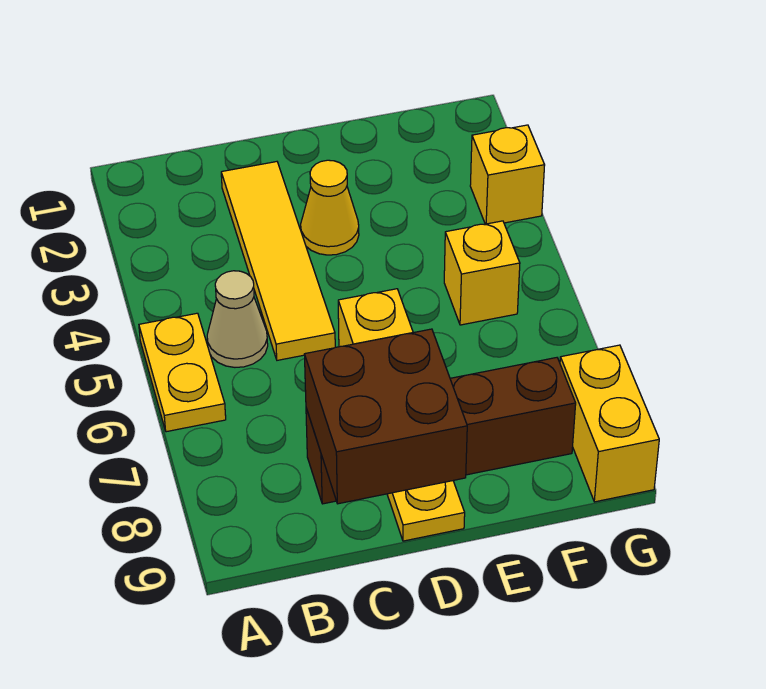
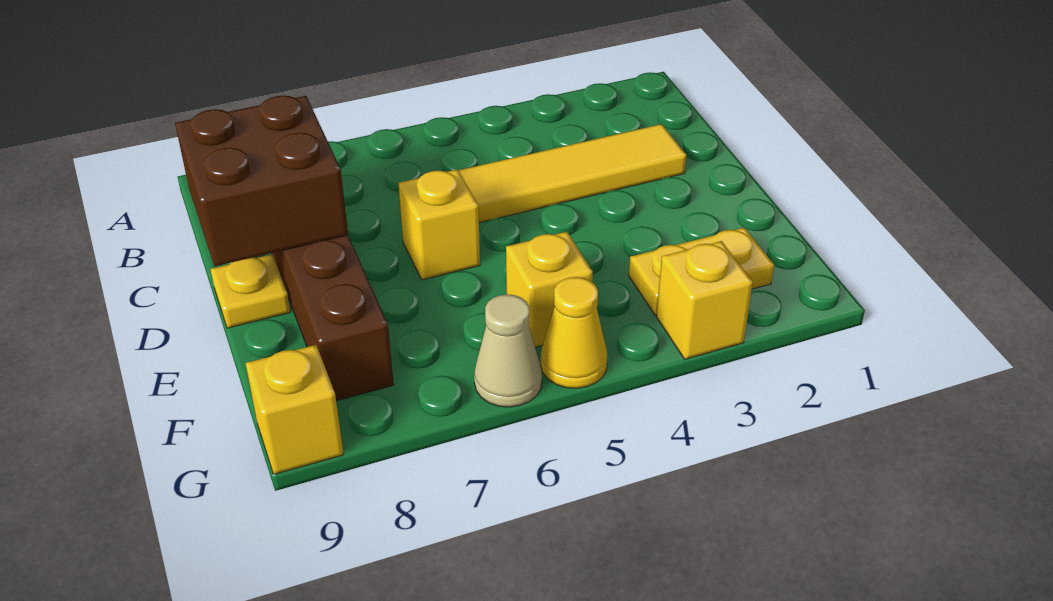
yellow 1x2 plate [139,313,226,432] -> yellow 1x2 plate moved to [629,228,774,315]
tan 1x1 cone [207,271,268,367] -> tan 1x1 cone moved to [474,294,542,407]
yellow 1x1 cone [301,160,359,255] -> yellow 1x1 cone moved to [541,277,607,388]
yellow 1x2 brick [560,345,659,502] -> yellow 1x1 brick [245,345,344,474]

